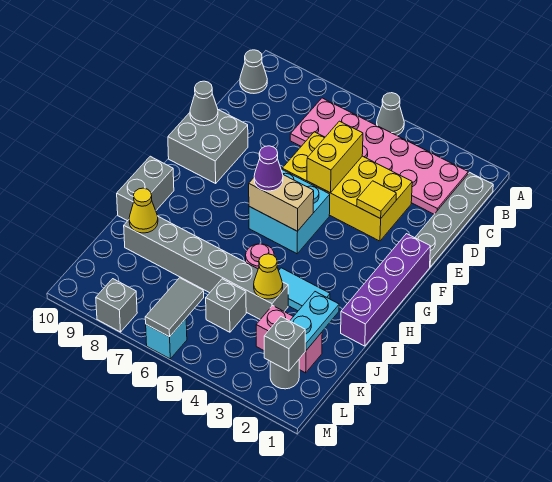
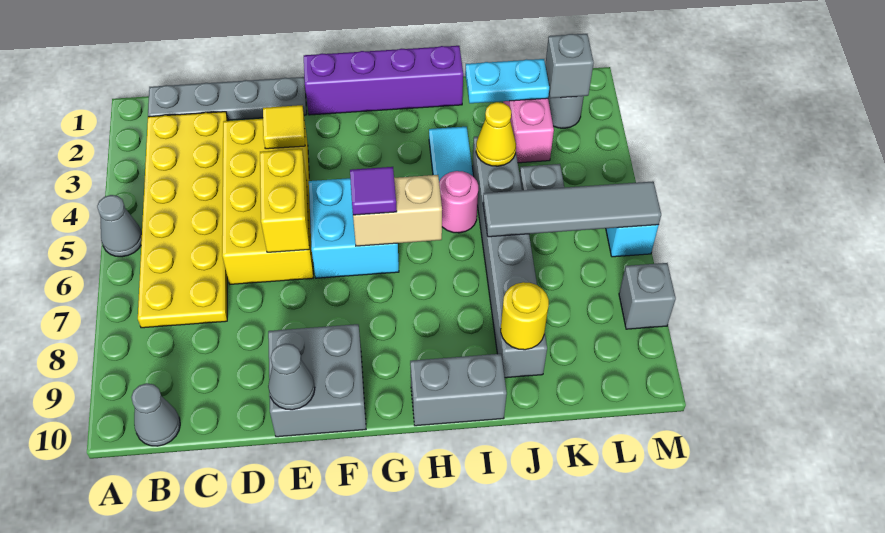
pink 2x6 plate [290,98,468,214] -> yellow 2x6 plate [138,112,228,328]
yellow 1x2 brick [307,121,363,193] -> yellow 1x2 brick turned to [260,149,309,252]
tan 1x2 brick [249,175,314,231] -> tan 1x2 brick turned to [353,175,442,246]
purple 1x1 cone [254,146,283,191] -> purple 1x1 tile [350,167,397,215]
yellow 1x1 cone [129,188,158,233] -> yellow 1x1 round brick [501,282,549,350]
grey 1x2 tile [145,278,204,337] -> grey 1x4 tile [483,181,661,237]

